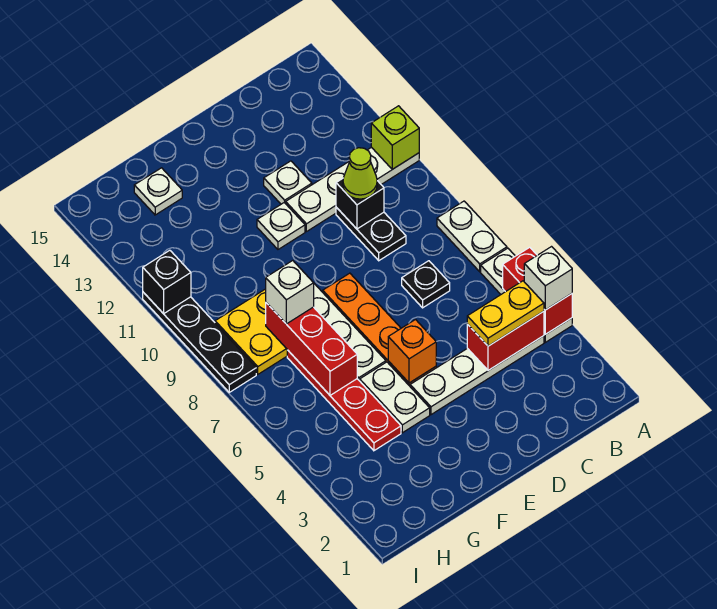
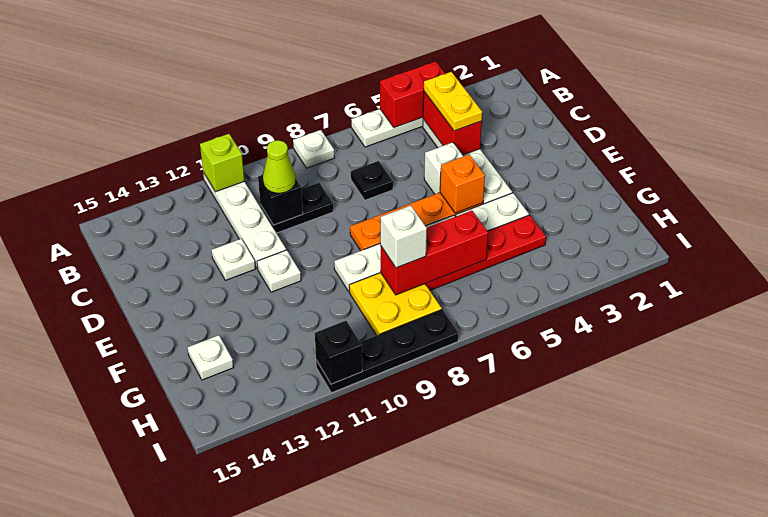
white 1x1 brick [524,247,572,310] -> white 1x1 brick moved to [424,142,463,194]
white 1x2 plate [437,201,507,272] -> white 1x1 plate [293,130,334,168]

